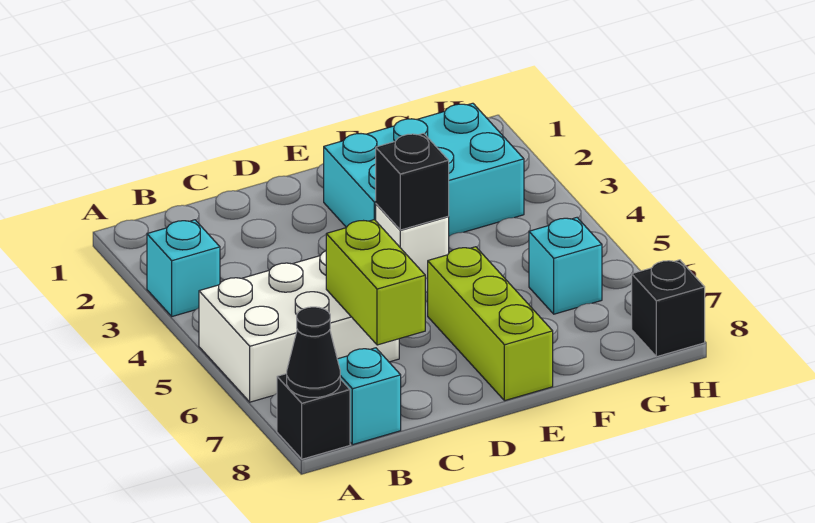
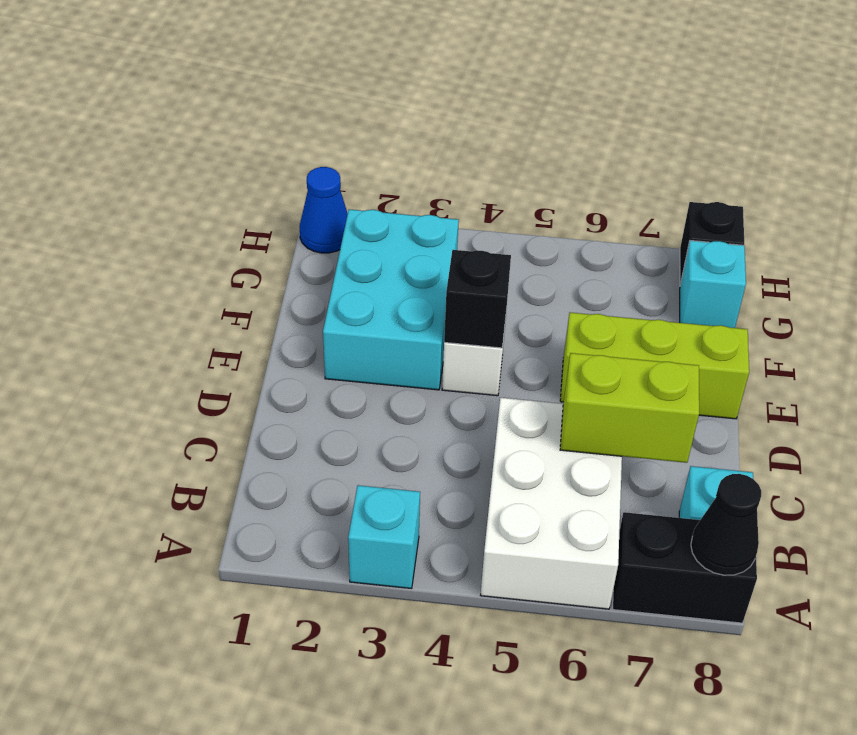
black 1x1 brick [277,374,350,459] -> black 1x2 brick [613,512,757,623]
cyan 1x1 brick [529,218,602,314] -> cyan 1x1 brick moved to [680,241,746,328]
none -> blue 1x1 cone [300,167,348,253]

